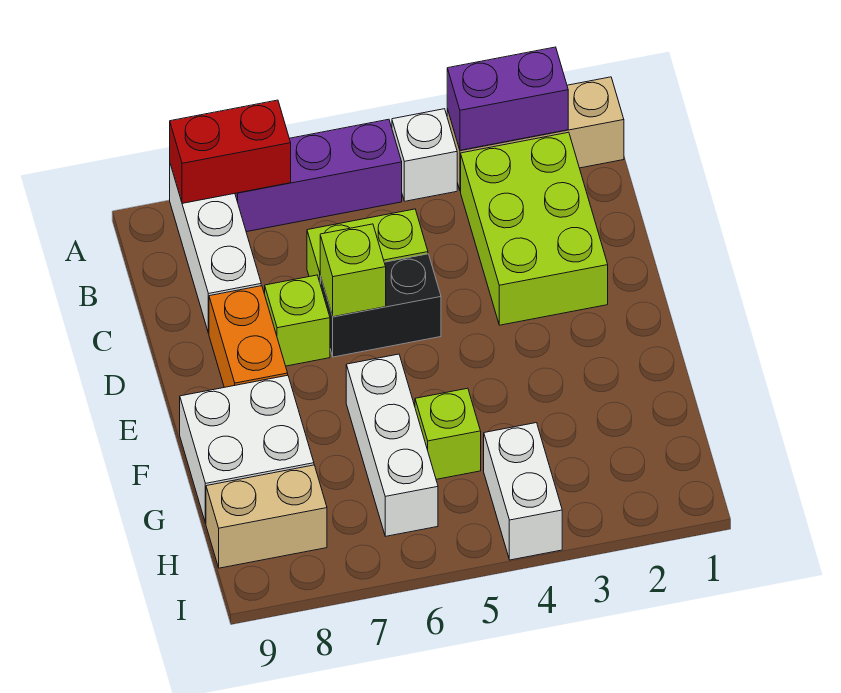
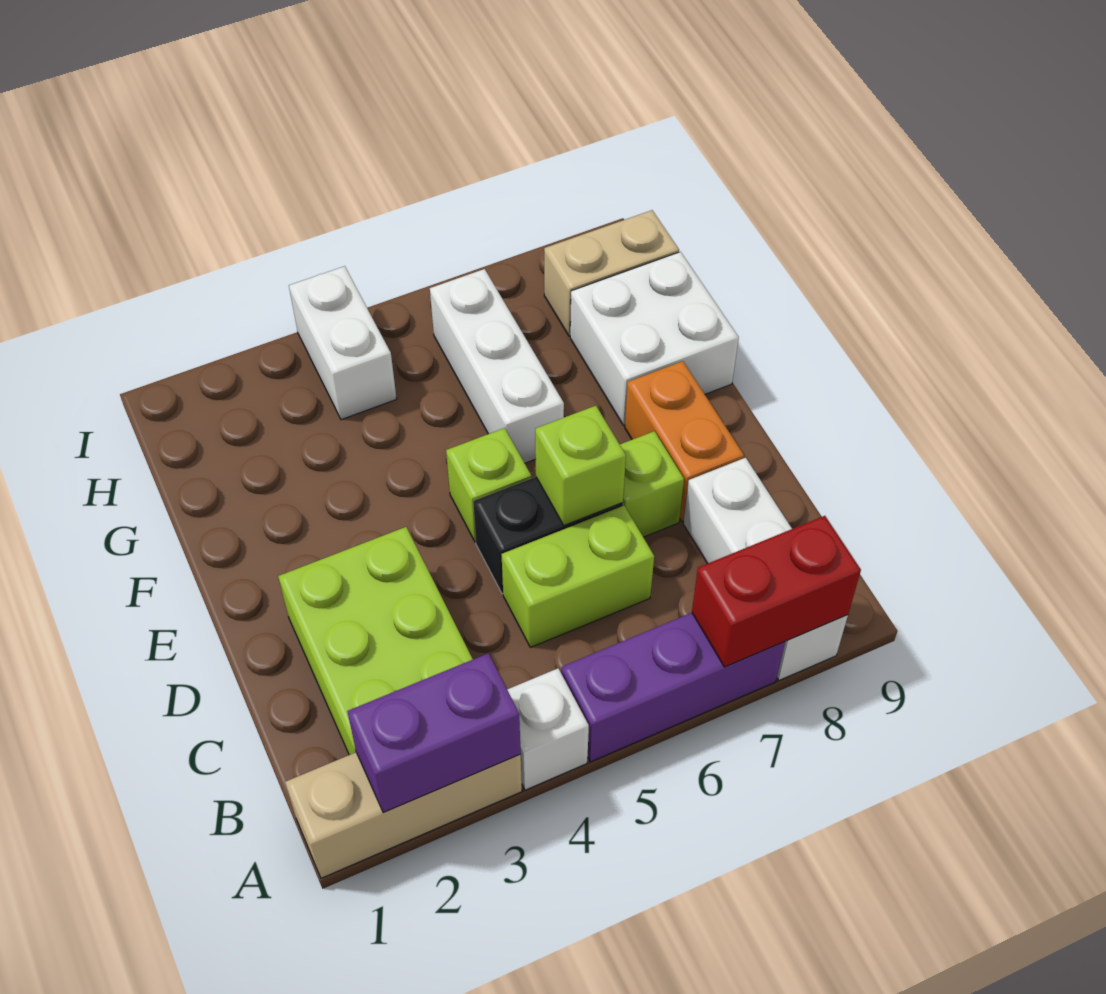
lime 1x1 brick [415,388,481,479] -> lime 1x1 brick moved to [446,428,531,542]

